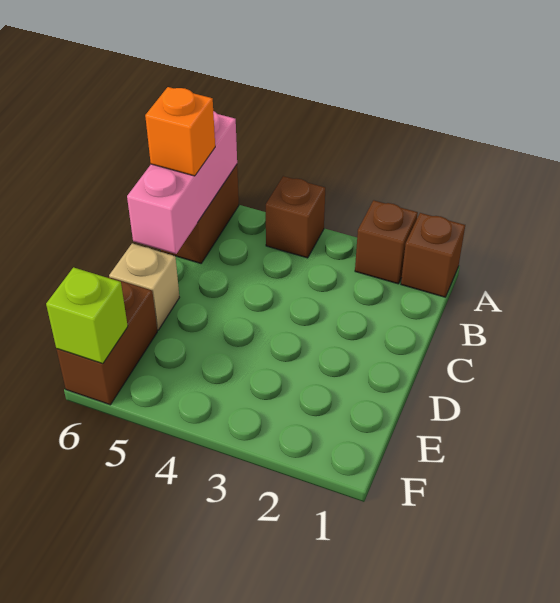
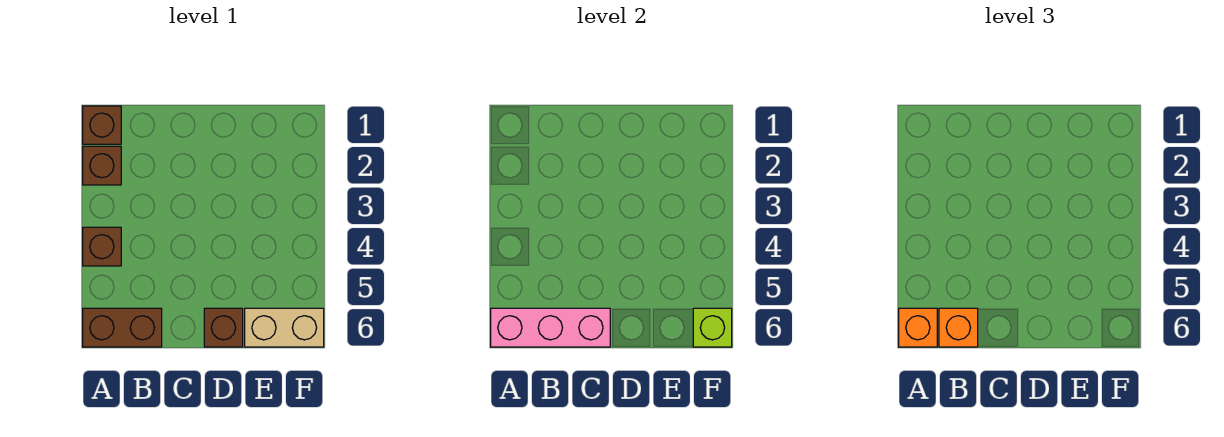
none -> orange 1x1 brick [899,308,937,347]
tan 1x1 brick [109,243,179,330] -> brown 1x1 brick [204,308,243,347]
brown 1x2 brick [57,277,157,405] -> tan 1x2 brick [245,308,324,347]

